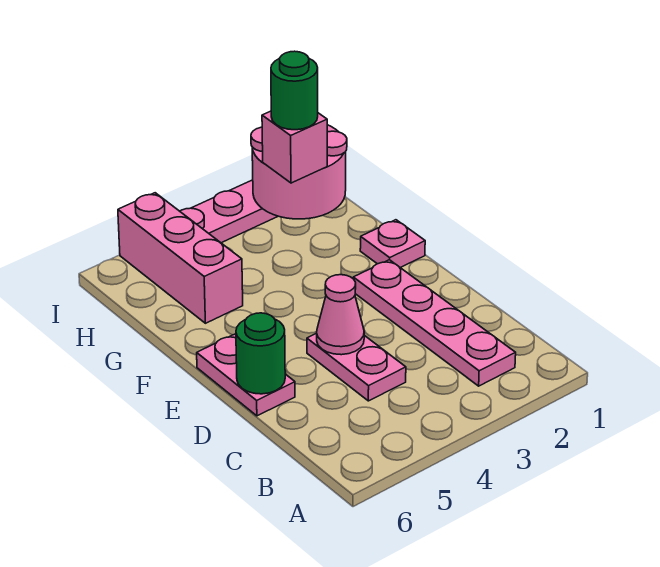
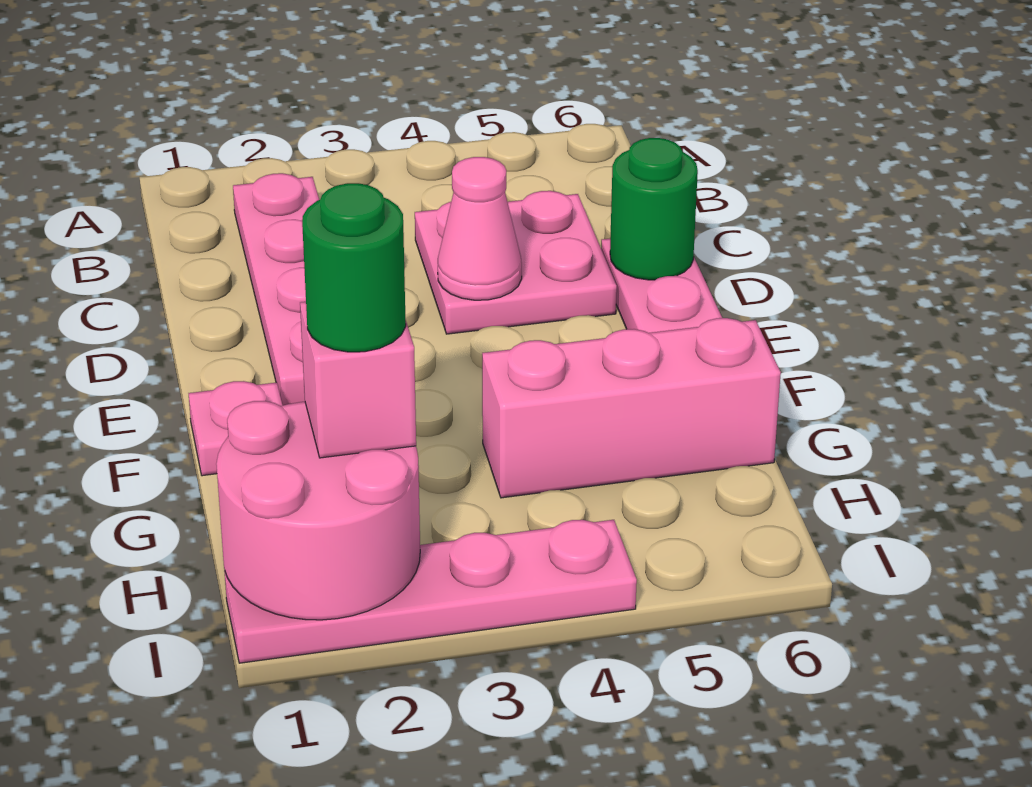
pink 1x2 plate [307,333,406,401] -> pink 2x2 plate [415,191,617,334]
pink 1x3 brick [118,193,243,323] -> pink 1x3 brick turned to [482,318,781,498]

